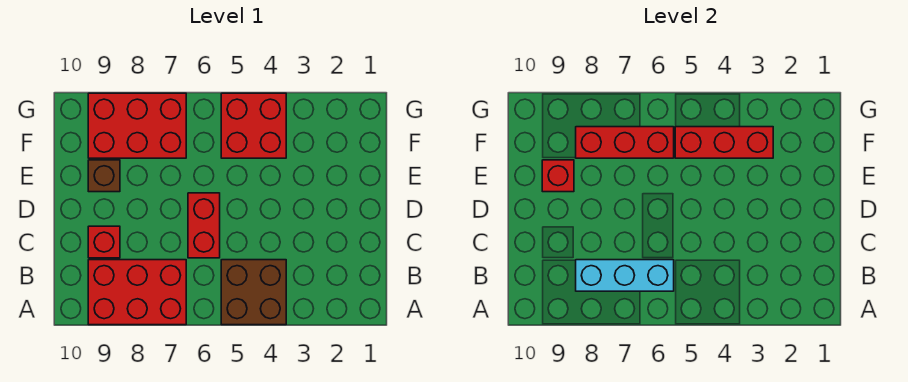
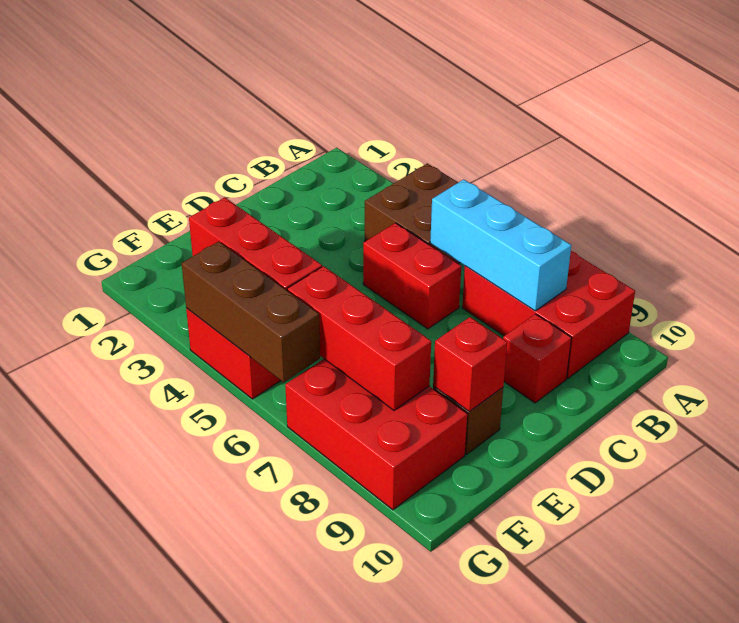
red 1x2 brick [188,193,220,258] -> red 1x2 brick turned to [363,223,461,329]
none -> brown 1x3 brick [182,241,320,382]

